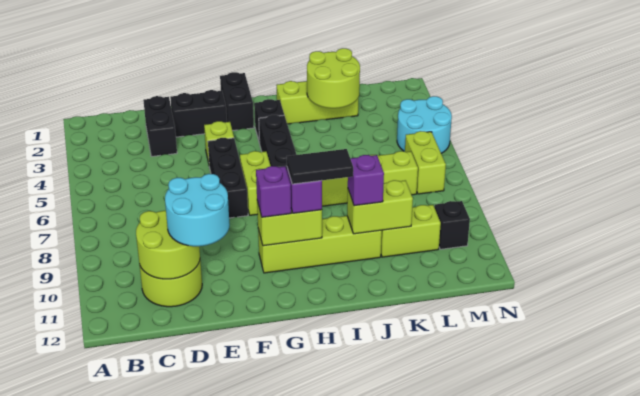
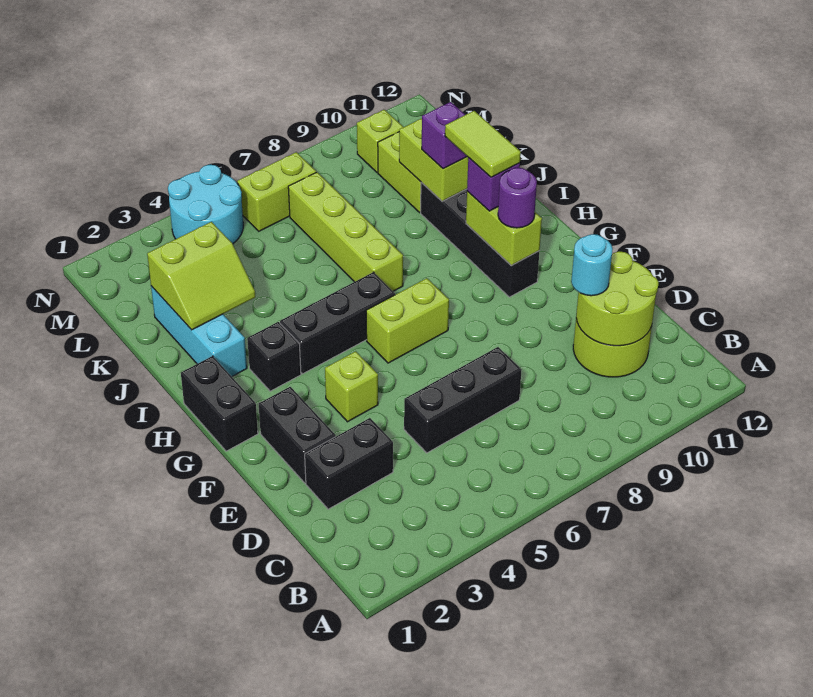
cyan 2x2 round brick [165,174,230,246] -> cyan 1x1 round brick [571,234,613,296]
black 1x3 brick [208,138,248,218] -> black 1x3 brick moved to [404,347,521,453]
black 1x2 brick [220,72,254,131] -> black 1x2 brick turned to [181,356,258,451]
lime 1x4 brick [258,216,382,273] -> black 1x4 brick [421,183,539,297]
purple 1x1 brick [256,166,291,217] -> purple 1x1 round brick [498,168,537,228]
black 1x2 tile [287,149,353,184] -> lime 1x2 tile [445,111,521,177]
lime 1x3 brick [277,81,358,124] -> cyan 1x3 brick [151,286,247,377]
lime 2x2 round brick [307,48,360,108] -> lime 2x2 slope [147,222,255,330]
black 1x1 brick [434,201,470,249] -> lime 1x1 brick [357,110,403,172]

